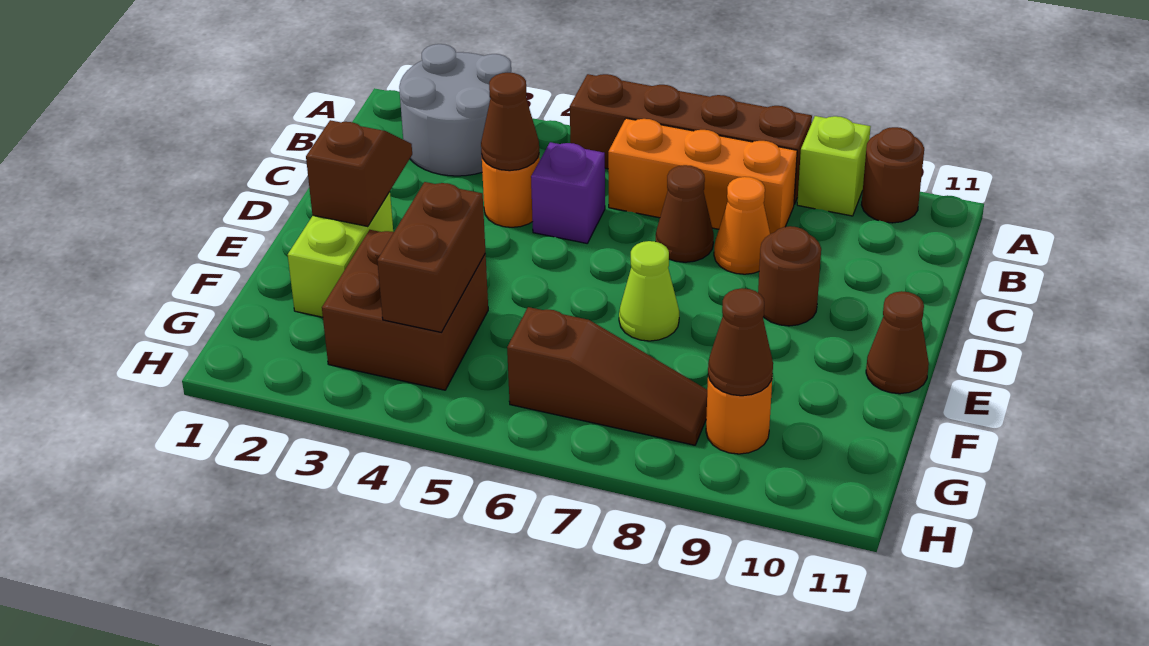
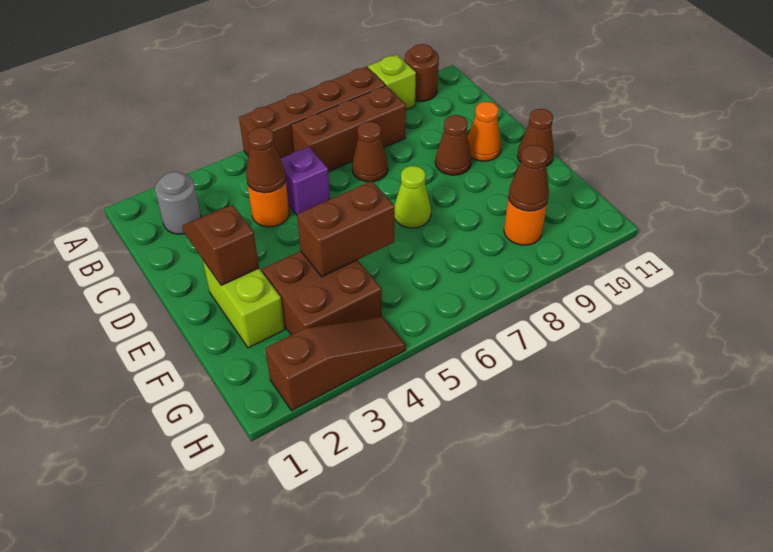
grey 2x2 round brick [399,44,511,176] -> grey 1x1 round brick [155,172,201,234]
orange 1x3 brick [608,118,797,234] -> brown 1x3 brick [291,86,406,172]
orange 1x1 cone [714,177,770,274] -> orange 1x1 cone moved to [468,102,501,161]
brown 1x1 round brick [758,226,821,326] -> brown 1x1 cone [435,115,471,175]
brown 1x2 brick [377,182,485,332] -> brown 1x2 brick turned to [297,181,395,277]
brown 1x3 slope [507,307,707,445] -> brown 1x3 slope moved to [265,317,406,411]

